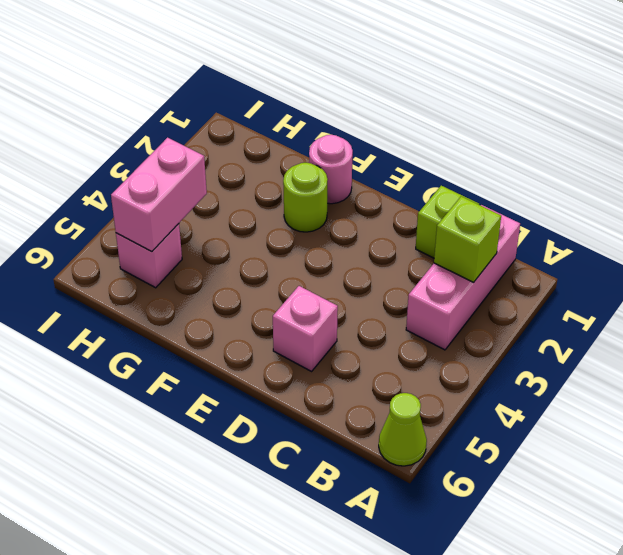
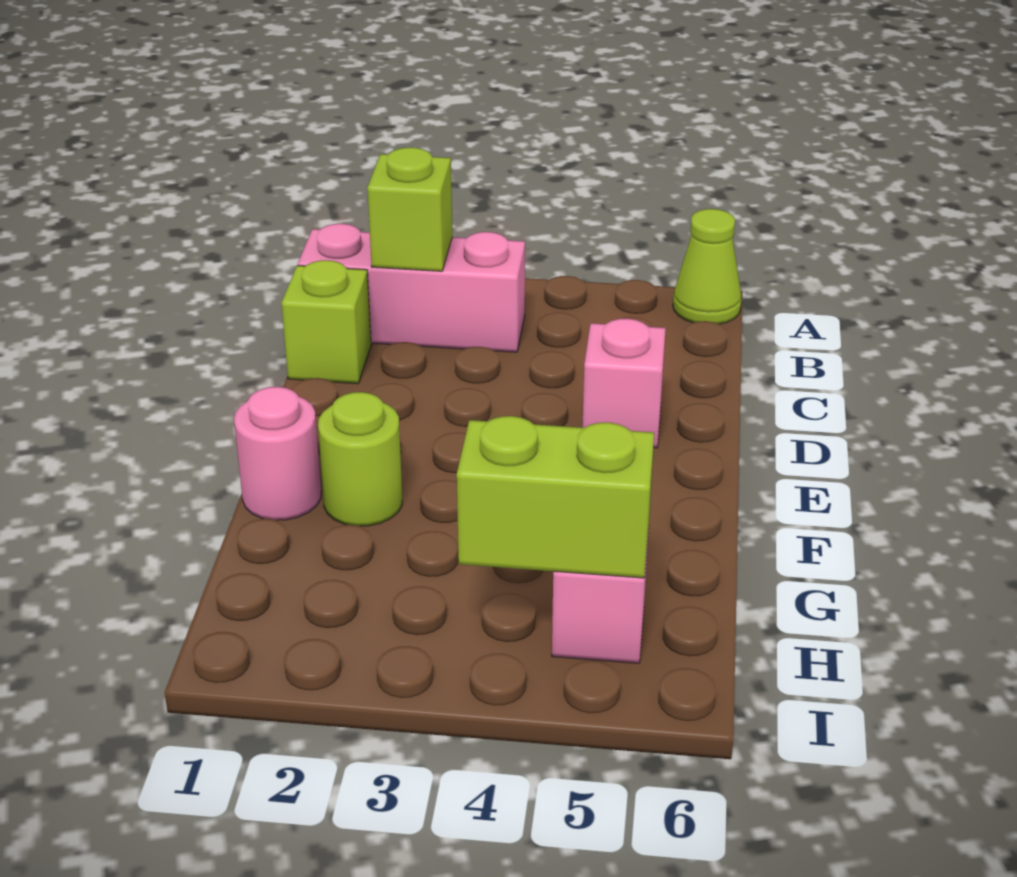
pink 1x2 brick [111,138,207,251] -> lime 1x2 brick [457,416,654,578]

